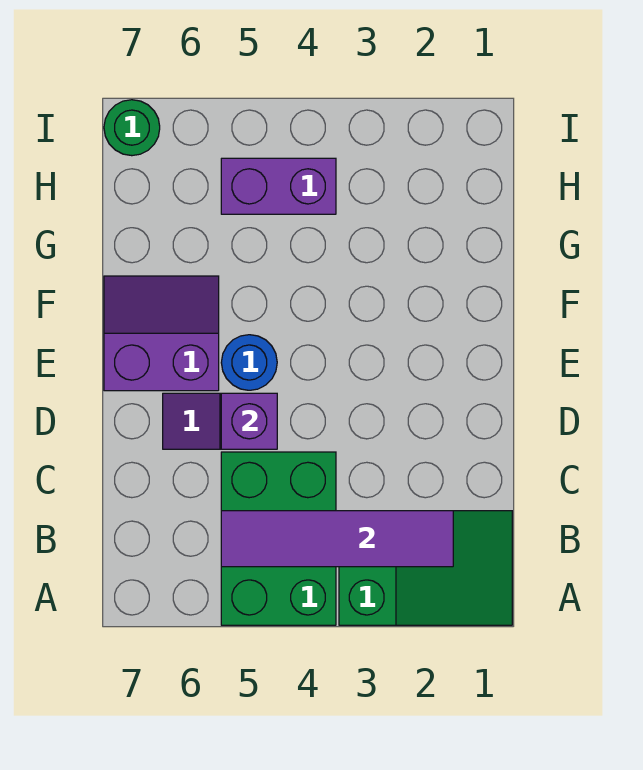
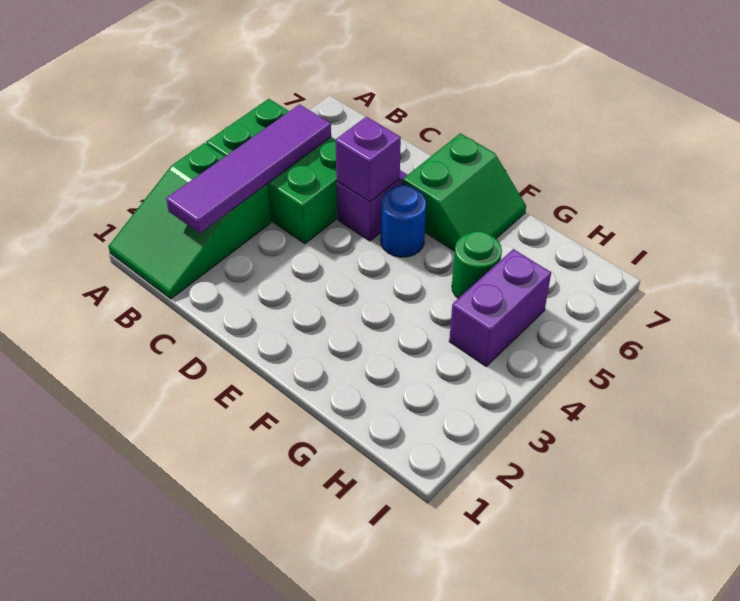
purple 2x2 slope [104,276,219,391] -> green 2x2 slope [403,133,526,251]
green 1x1 round brick [104,100,160,156] -> green 1x1 round brick moved to [452,231,502,298]

